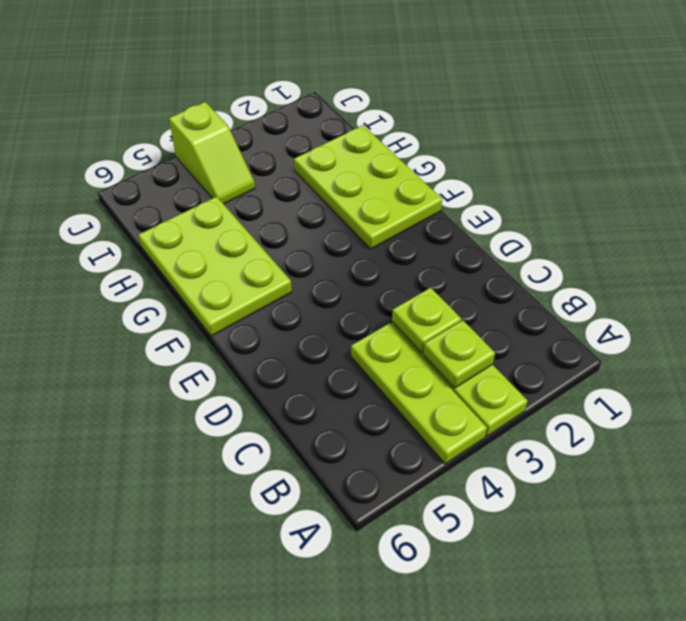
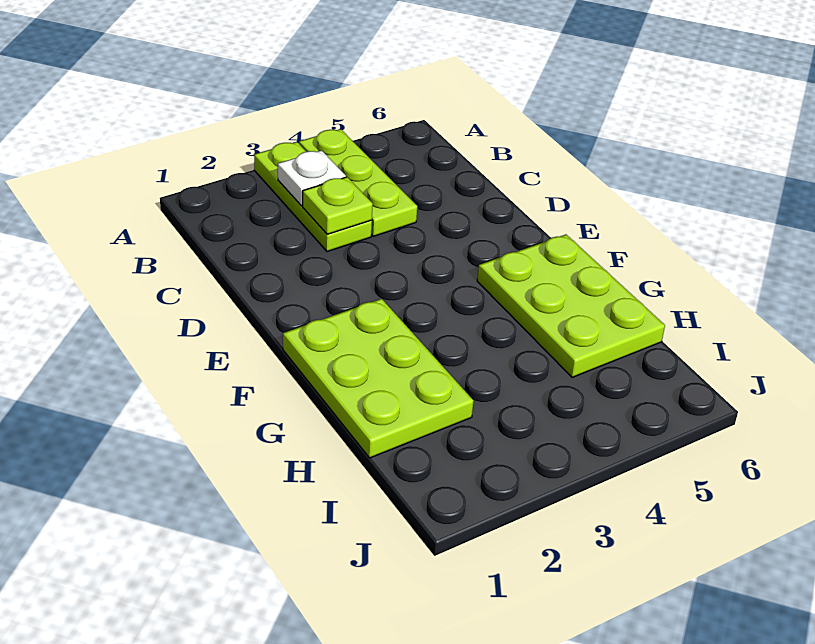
lime 1x1 plate [423,320,495,388] -> white 1x1 plate [278,150,346,206]
lime 1x2 slope [169,102,255,204] -> none

